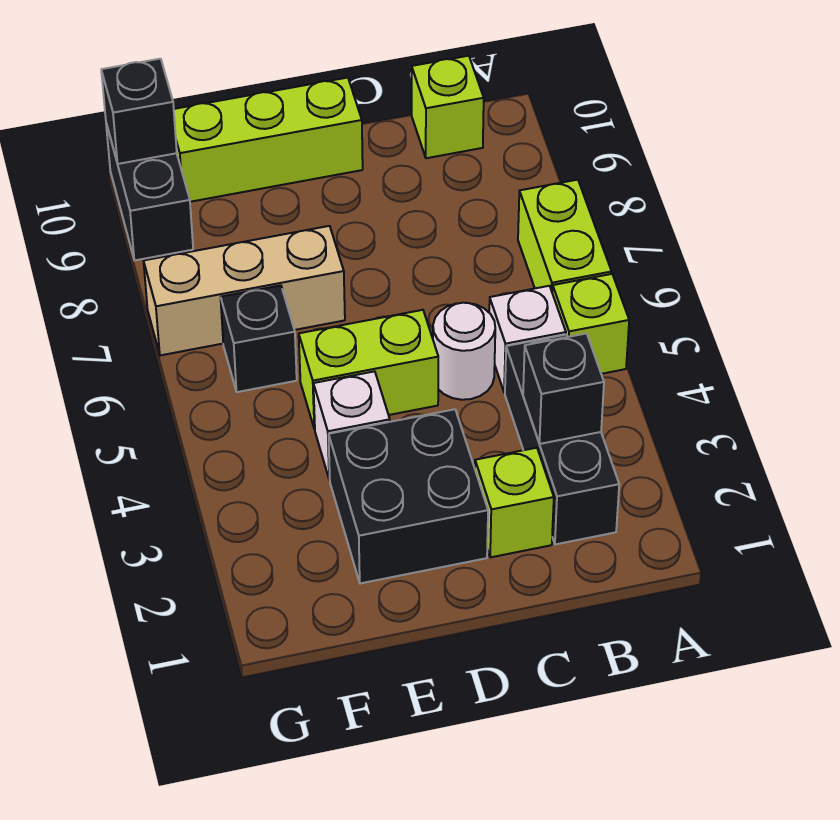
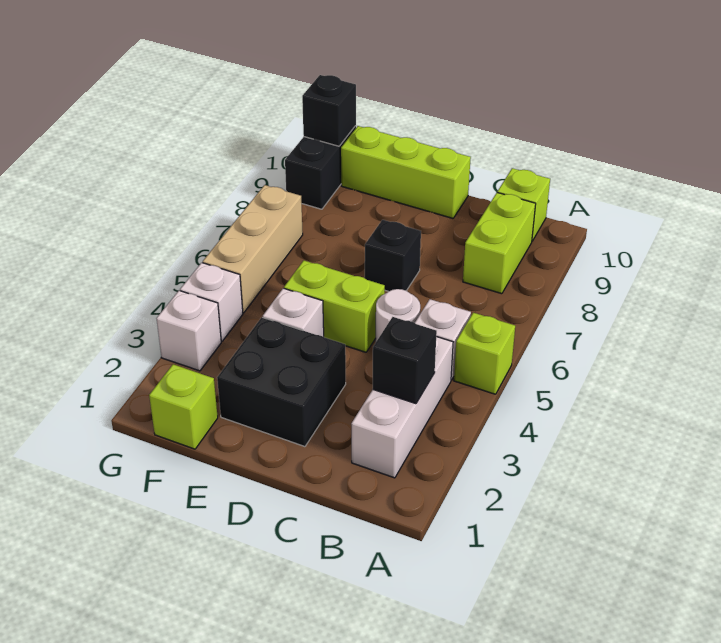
lime 1x2 brick [518,180,612,291] -> lime 1x2 brick moved to [463,193,536,294]
black 1x3 brick [505,335,619,544] -> white 1x3 brick [351,337,453,478]
lime 1x1 brick [475,448,554,557] -> lime 1x1 brick moved to [149,364,218,449]
tan 1x3 brick [144,226,345,355] -> tan 1x3 brick turned to [203,185,303,313]
black 1x1 brick [221,285,297,392] -> black 1x1 brick moved to [365,220,421,291]
none -> white 1x1 brick [156,291,221,371]
none -> white 1x1 brick [180,263,243,341]

